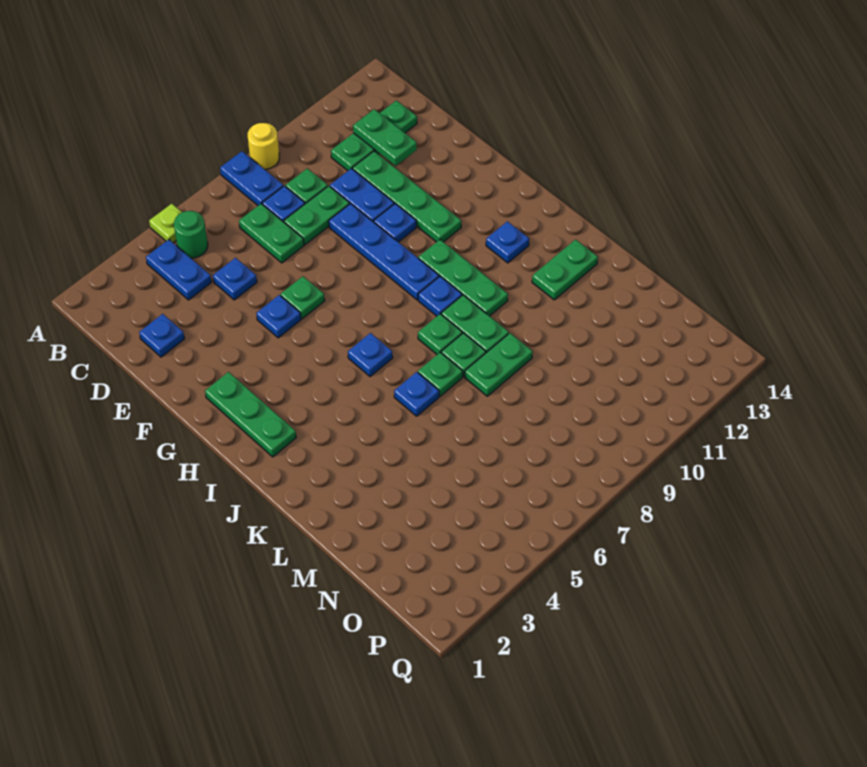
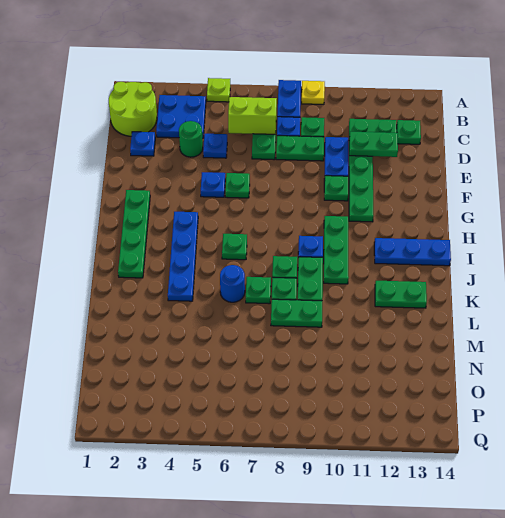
yellow 1x1 round brick [248,123,279,169] -> yellow 1x1 plate [302,81,325,104]
none -> lime 2x2 round brick [109,82,157,136]
blue 1x2 plate [146,240,211,300] -> blue 2x2 plate [156,95,206,138]
green 1x1 round brick [174,211,208,258] -> green 1x1 round brick moved to [179,121,203,157]
none -> lime 1x2 brick [228,97,277,134]
green 1x2 plate [353,109,417,166] -> green 1x2 plate turned to [349,132,398,157]
blue 1x4 plate [329,204,439,300] -> blue 1x4 plate moved to [168,212,198,301]
blue 1x1 plate [374,204,416,242] -> green 1x1 plate [324,176,348,201]
green 1x3 plate [205,372,296,457] -> green 1x4 plate [118,190,150,278]
blue 1x1 plate [348,333,393,377] -> green 1x1 plate [222,234,247,260]
blue 1x1 plate [486,221,529,263] -> blue 1x3 plate [374,238,451,266]
blue 1x1 plate [394,372,439,416] -> blue 1x1 round brick [220,265,245,302]

